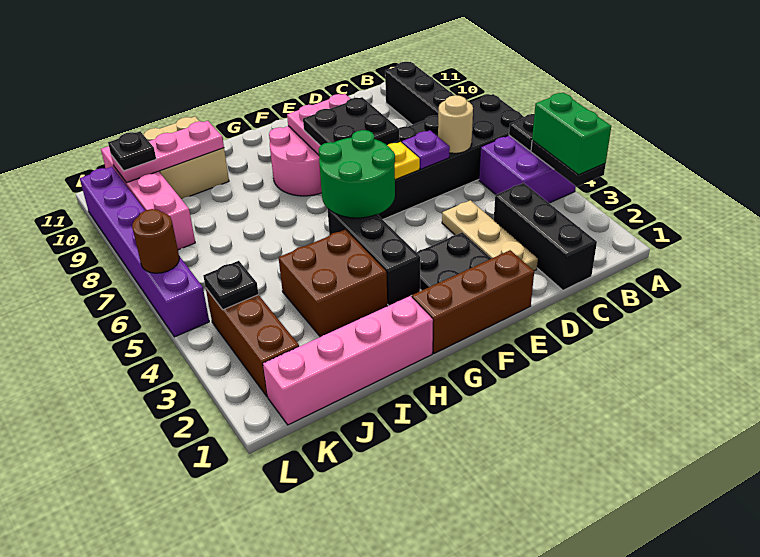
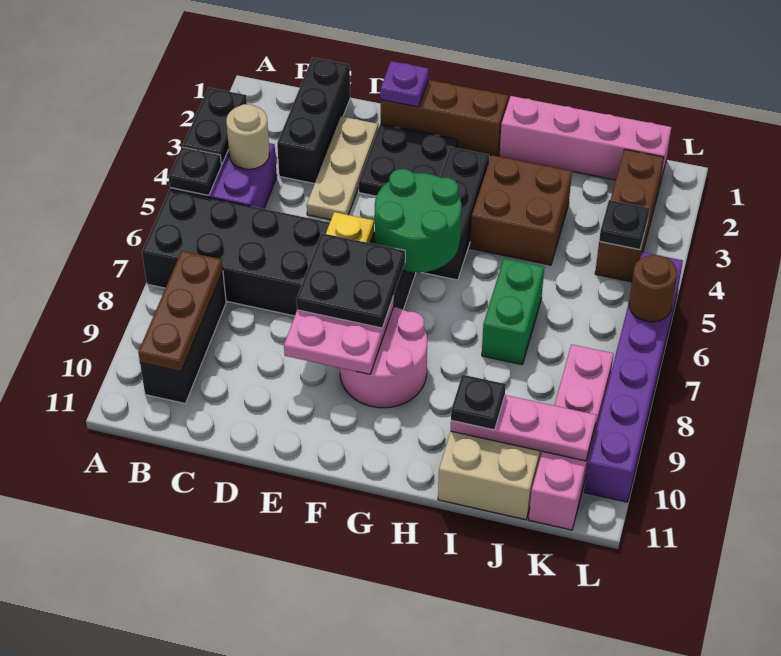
green 1x2 brick [532,93,611,175] -> green 1x2 brick moved to [482,258,544,365]
none -> brown 1x3 plate [138,251,223,372]
tan 1x1 round brick [438,95,473,153] -> tan 1x1 round brick moved to [226,104,270,169]
purple 1x1 plate [402,130,450,169] -> purple 1x1 plate moved to [380,61,429,107]
black 1x1 plate [108,131,156,171] -> black 1x1 plate moved to [451,375,506,430]

